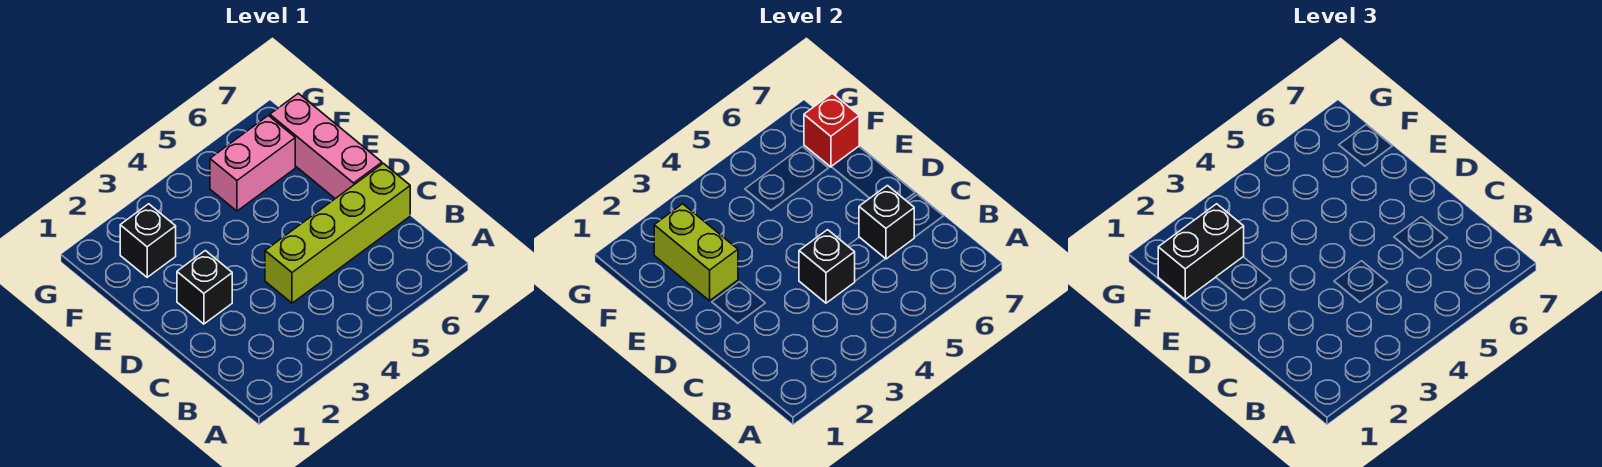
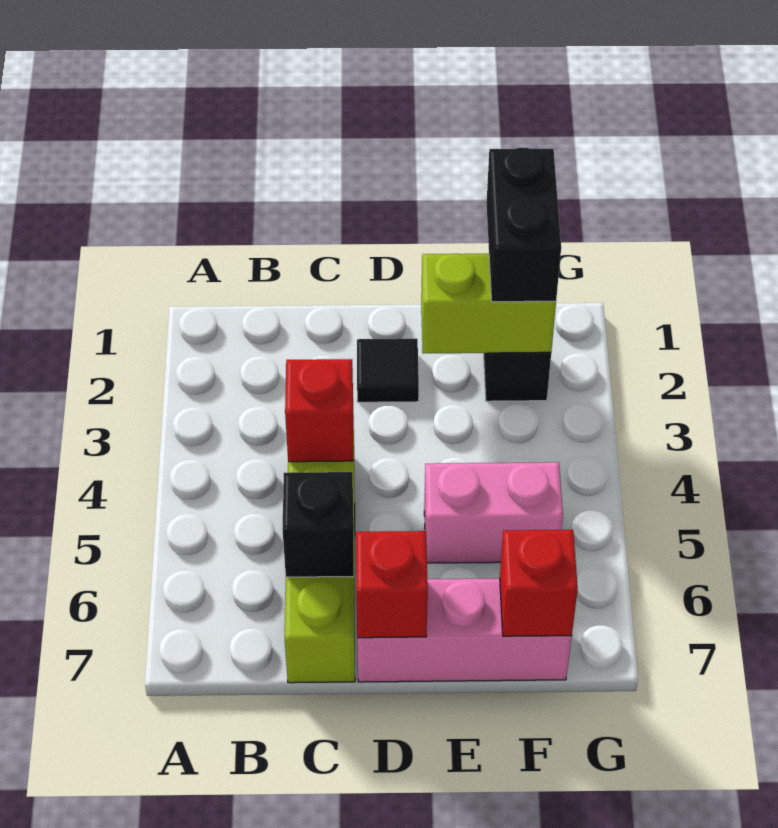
black 1x1 brick [799,230,855,303] -> red 1x1 brick [285,359,353,462]
black 1x1 brick [177,251,232,324] -> black 1x1 tile [357,339,419,402]
none -> red 1x1 brick [356,531,428,638]
pink 1x2 brick [210,116,295,211] -> pink 1x2 brick turned to [424,462,563,563]

